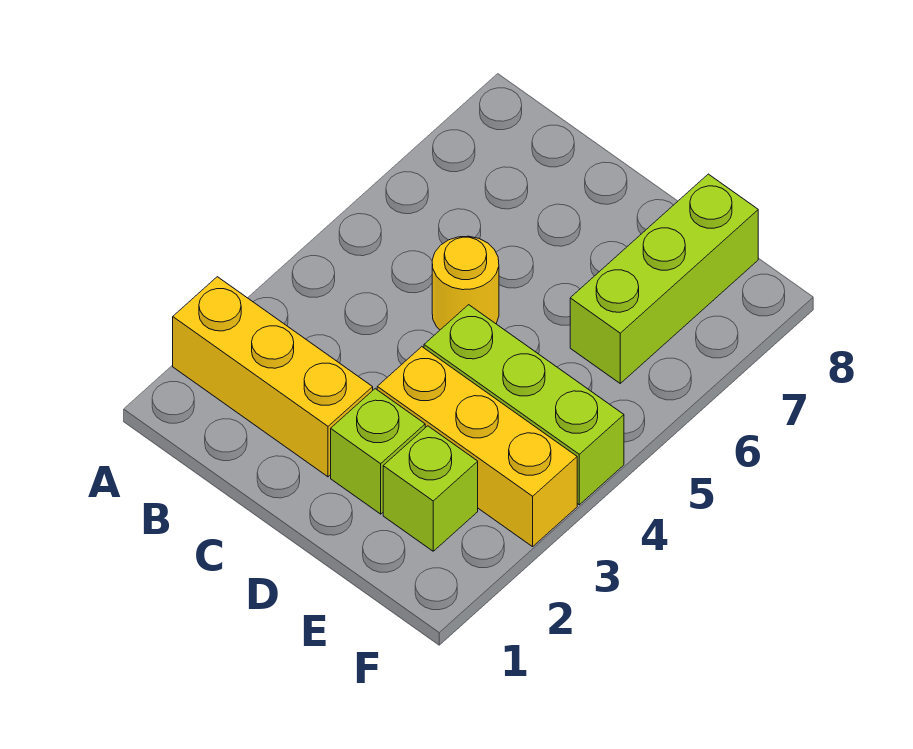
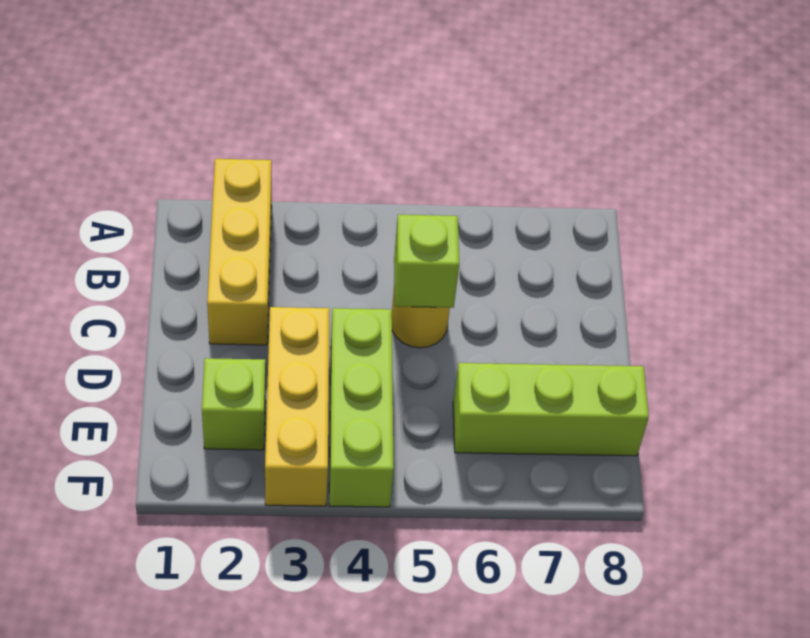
lime 1x1 brick [331,389,425,514] -> lime 1x1 brick moved to [394,215,459,308]

